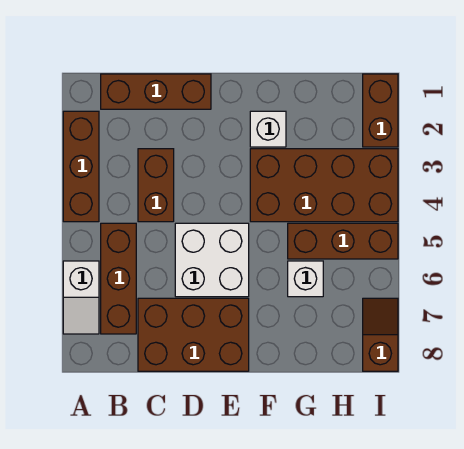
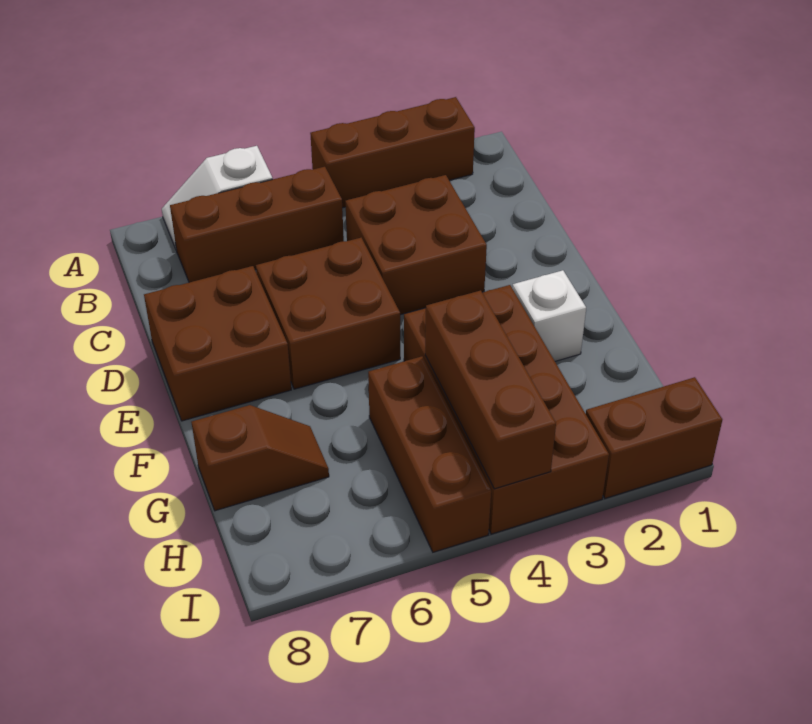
brown 1x3 brick [101,74,211,109] -> brown 1x3 brick moved to [425,290,556,489]
brown 1x2 brick [138,149,174,222] -> brown 2x2 brick [345,175,487,315]
brown 2x3 brick [138,298,249,371] -> brown 2x2 brick [144,266,291,421]
white 2x2 brick [175,223,249,297] -> brown 2x2 brick [256,238,400,389]
white 1x1 brick [288,261,323,297] -> none
brown 1x2 slope [363,298,398,371] -> brown 1x2 slope moved to [191,405,329,511]

